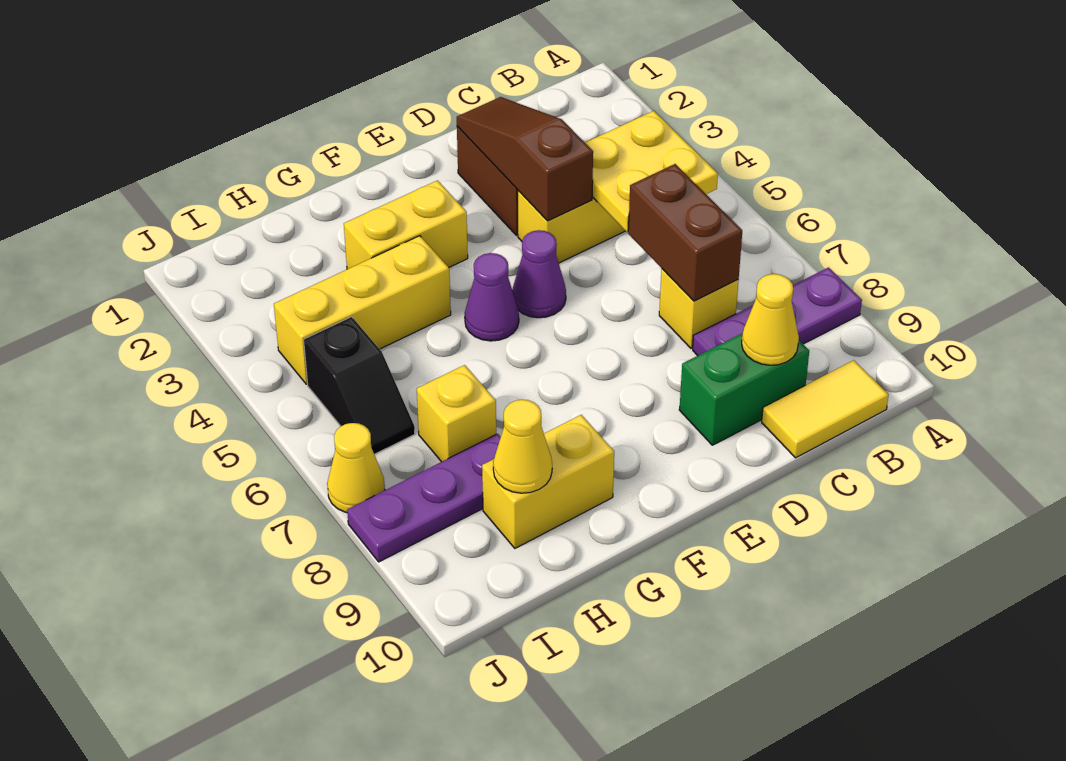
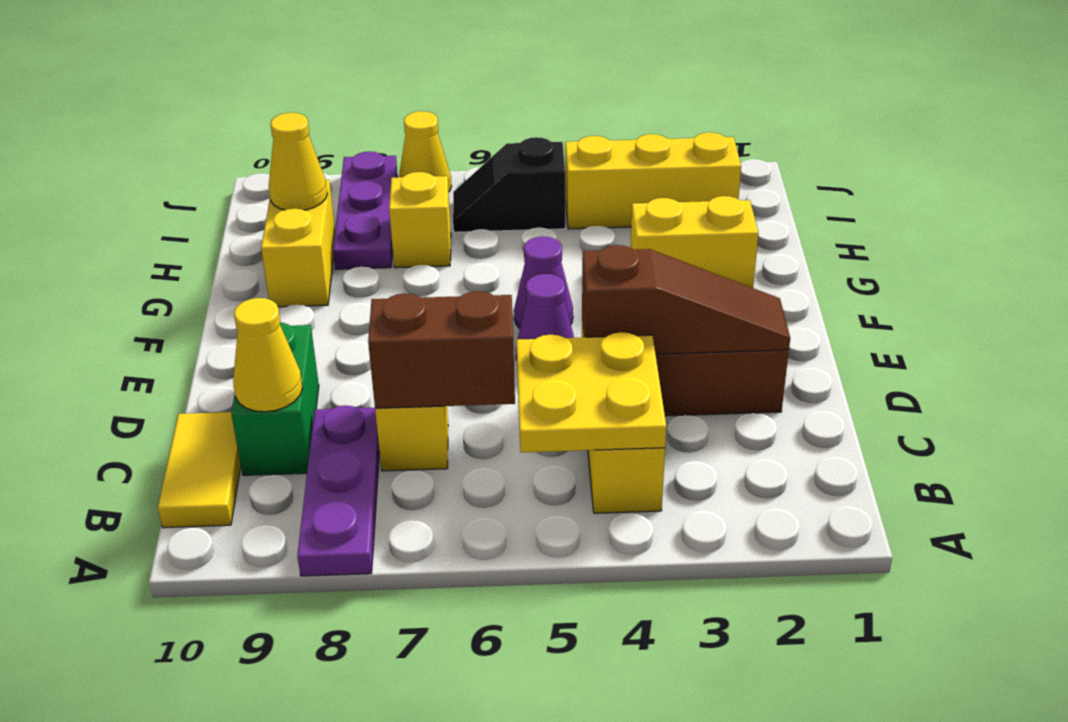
yellow 1x2 brick [344,180,468,269] -> yellow 1x2 brick turned to [631,196,758,288]
yellow 1x3 brick [274,236,451,384] -> yellow 1x3 brick turned to [565,132,741,229]

